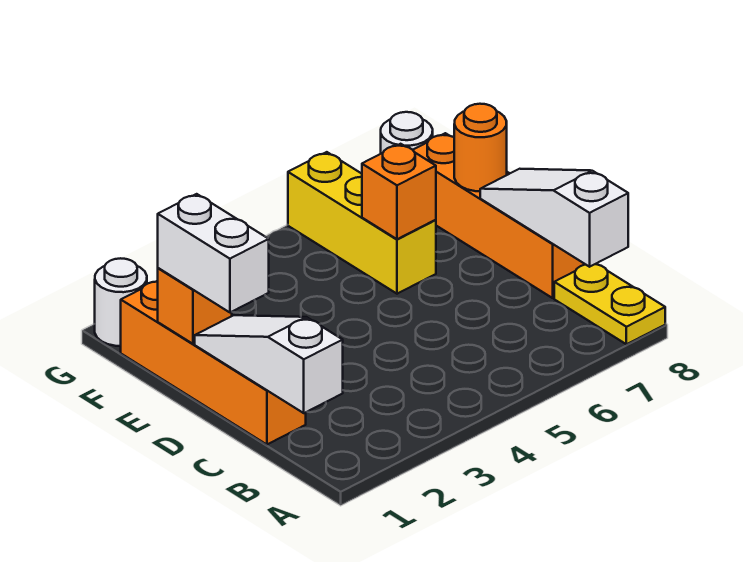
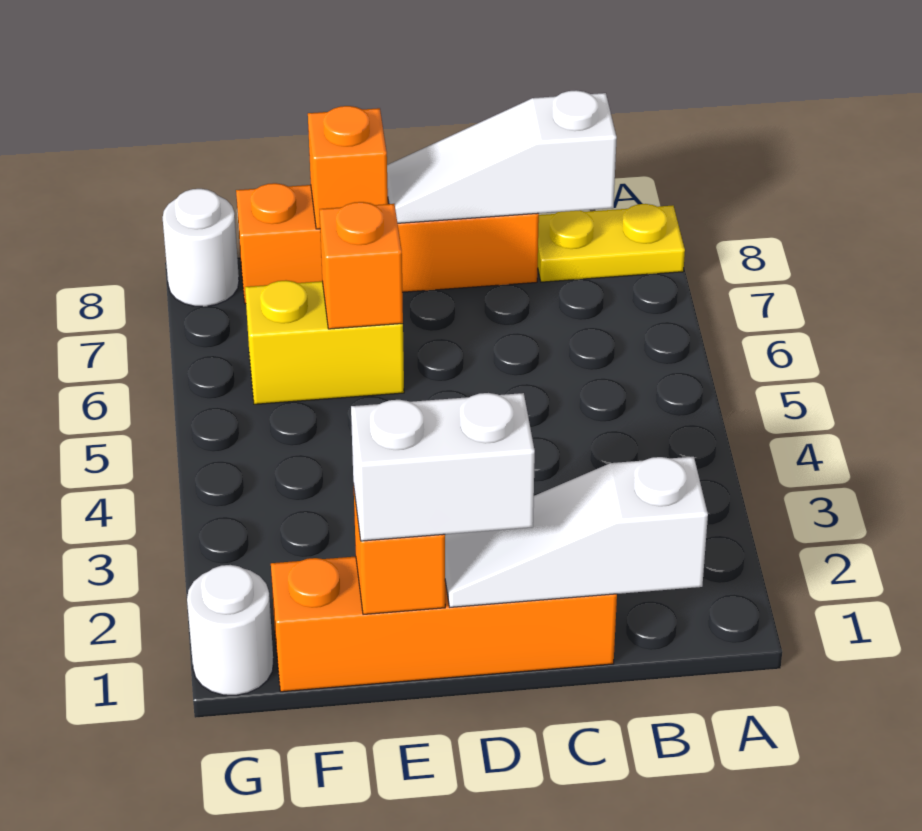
yellow 1x3 brick [288,152,436,294] -> yellow 1x2 brick [245,280,404,404]
orange 1x1 round brick [454,104,507,191] -> orange 1x1 brick [308,106,388,229]

